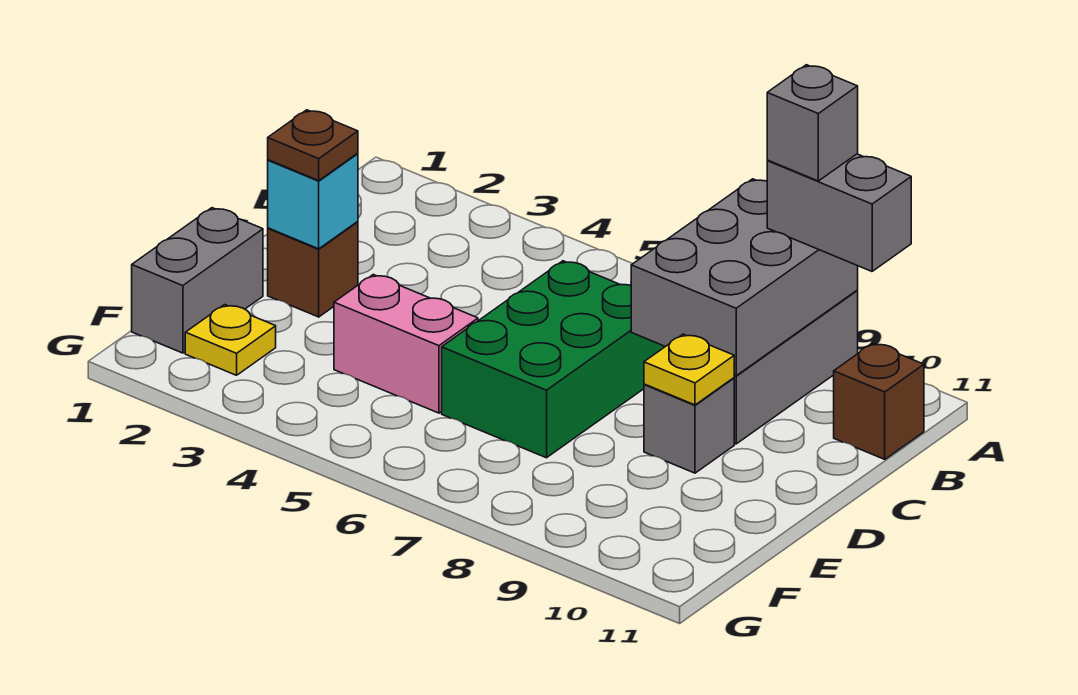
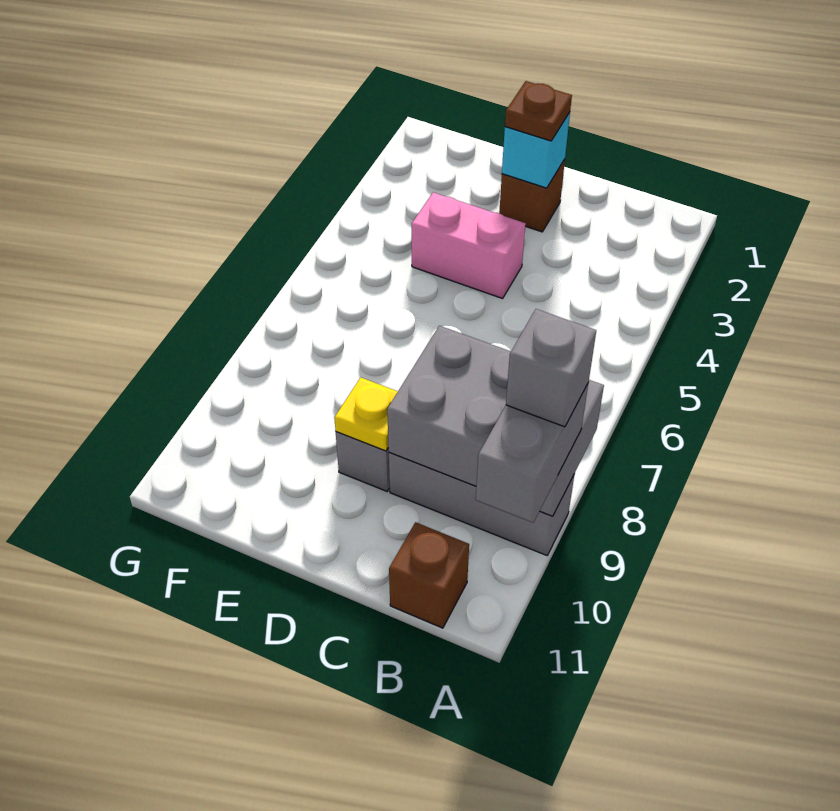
green 2x3 brick [442,261,665,458] -> none
grey 1x2 brick [132,208,263,353] -> none
pink 1x2 brick [334,275,478,413] -> pink 1x2 brick turned to [412,192,526,299]
yellow 1x1 plate [185,305,276,375] -> none

